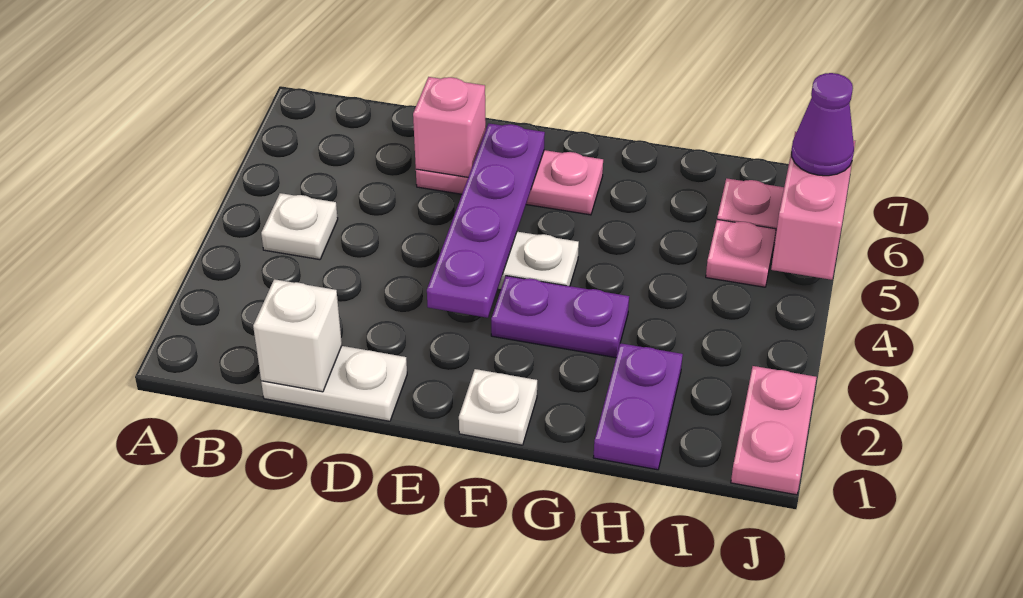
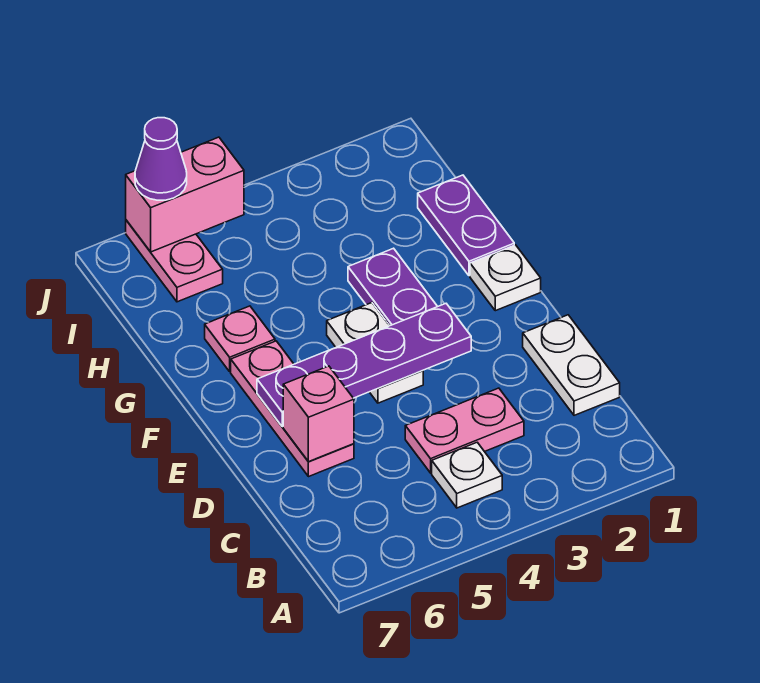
white 1x1 brick [253,279,342,392] -> none
purple 1x2 plate [593,343,683,470] -> purple 1x2 plate turned to [418,175,514,276]
pink 1x1 plate [706,219,776,287] -> pink 1x1 plate moved to [205,306,275,372]
pink 1x2 plate [731,366,817,495] -> pink 1x2 plate moved to [405,388,524,473]

